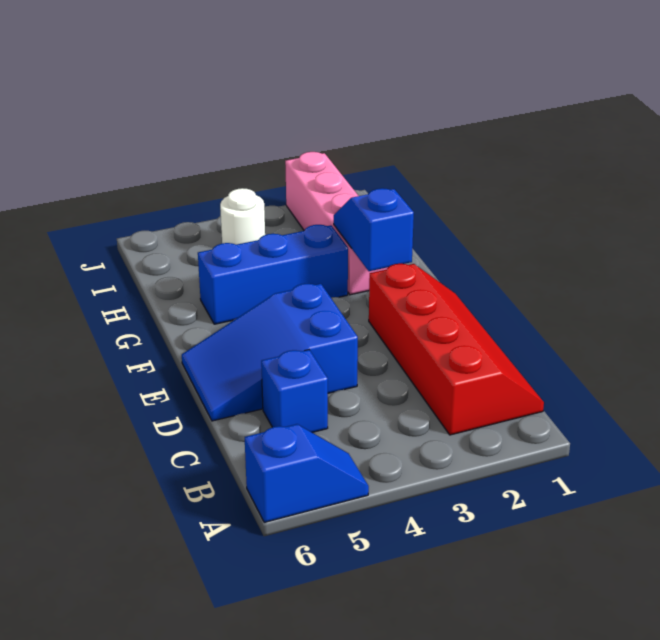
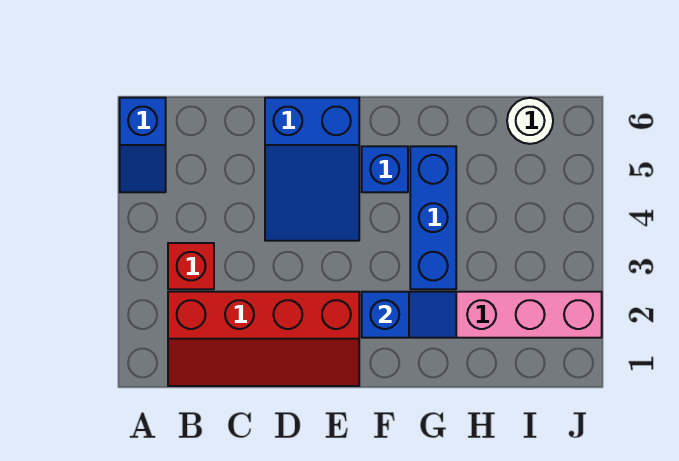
none -> red 1x1 brick [168,243,214,289]
blue 1x1 brick [261,350,328,433] -> blue 1x1 brick moved to [362,146,408,192]
blue 2x3 slope [182,284,358,421] -> blue 2x3 slope turned to [265,98,359,241]
white 1x1 round brick [220,188,265,245] -> white 1x1 round brick moved to [507,98,553,144]

